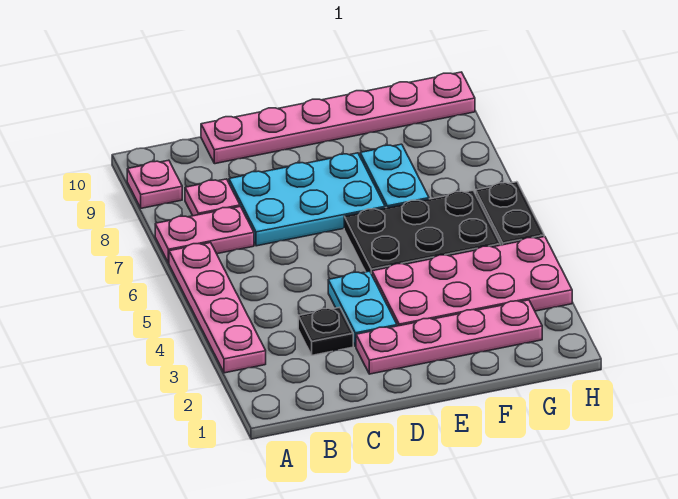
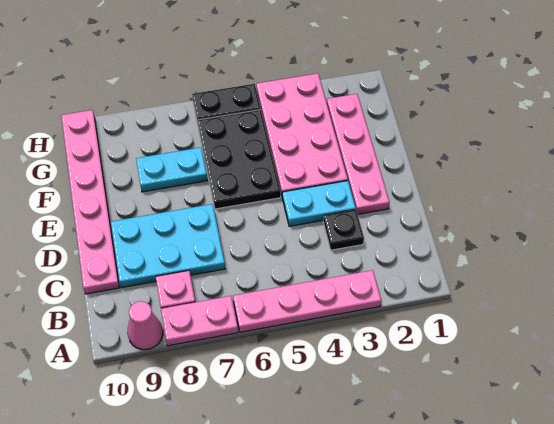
pink 1x2 plate [155,206,254,263] -> pink 1x2 plate turned to [161,296,238,346]
pink 1x1 plate [127,160,182,208] -> pink 1x1 cone [127,301,163,350]
cyan 2x3 plate [229,153,385,246] -> cyan 2x3 plate turned to [111,204,225,288]

